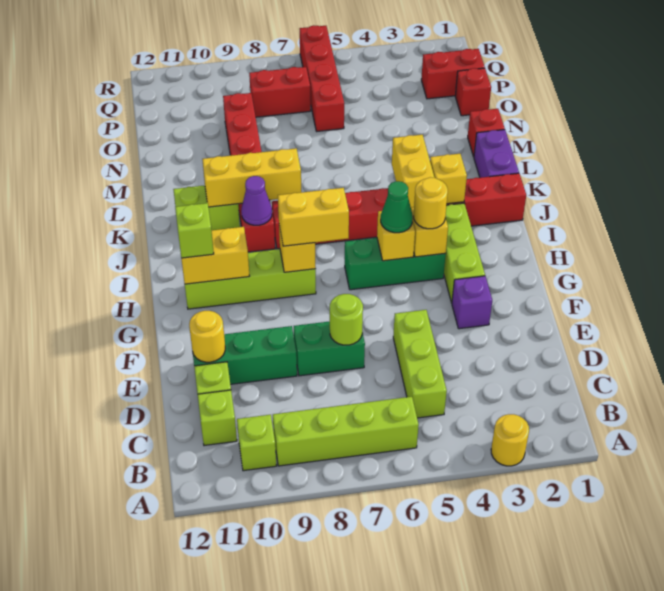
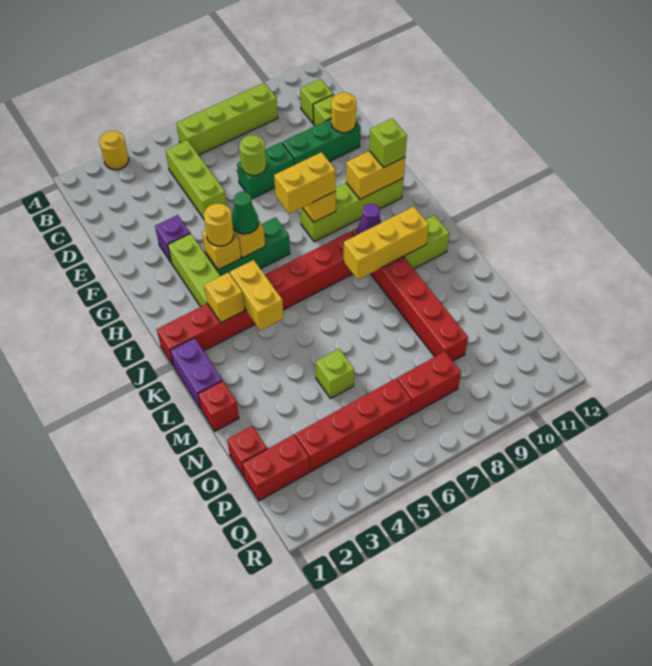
lime 1x1 brick [237,415,277,471] -> lime 1x1 brick moved to [316,349,354,399]
red 1x4 brick [300,25,344,131] -> red 1x4 brick turned to [295,379,412,471]

